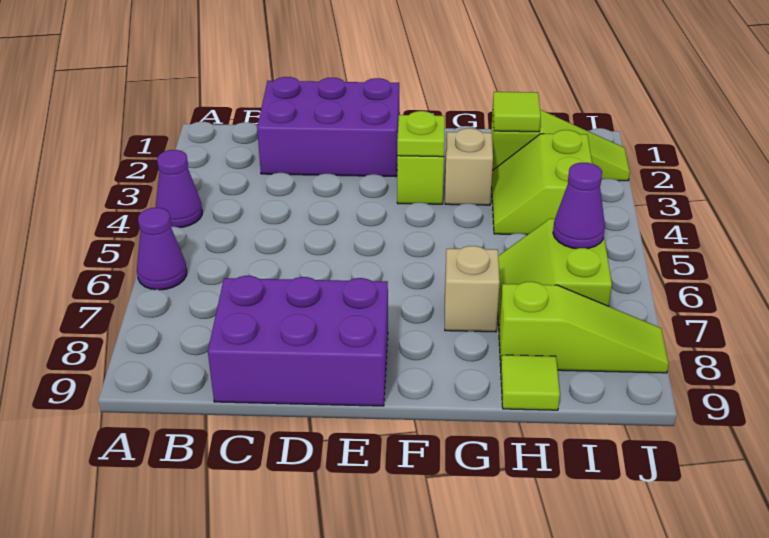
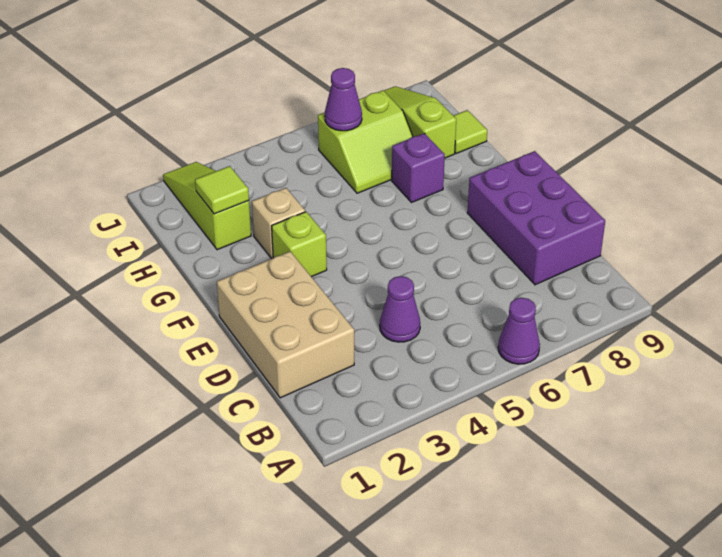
purple 1x1 cone [156,150,202,228] -> purple 1x1 cone moved to [380,276,420,342]
purple 2x3 brick [257,77,399,177] -> tan 2x3 brick [217,251,354,398]
lime 1x1 plate [397,111,445,157] -> none
tan 1x1 brick [445,246,500,332] -> purple 1x1 brick [392,133,445,203]
lime 2x2 slope [492,130,592,235] -> none

